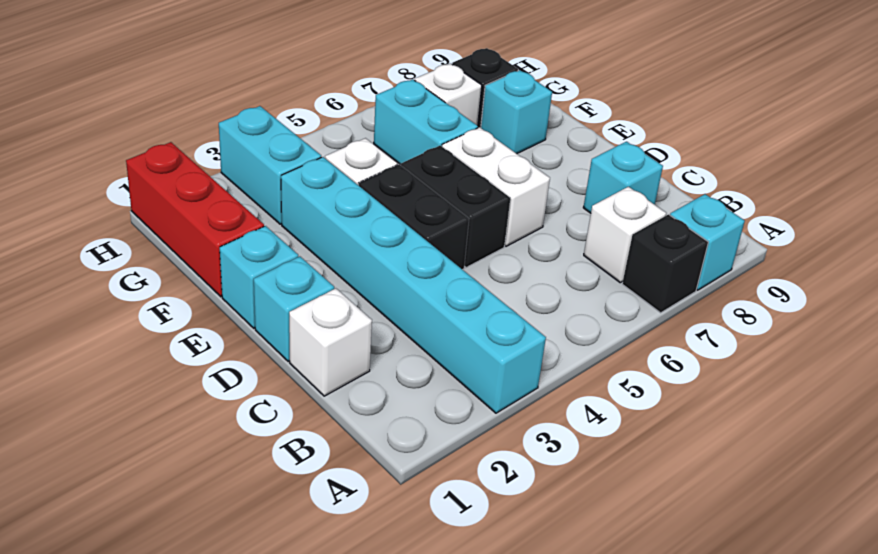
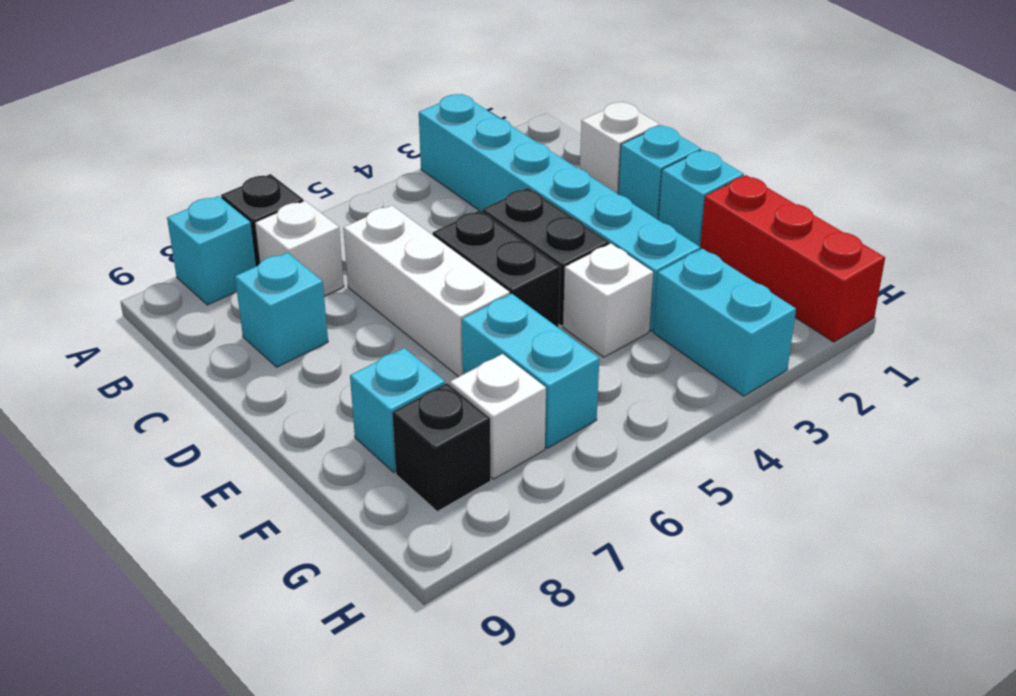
white 1x2 brick [442,127,550,246] -> white 1x3 brick [343,206,510,377]

